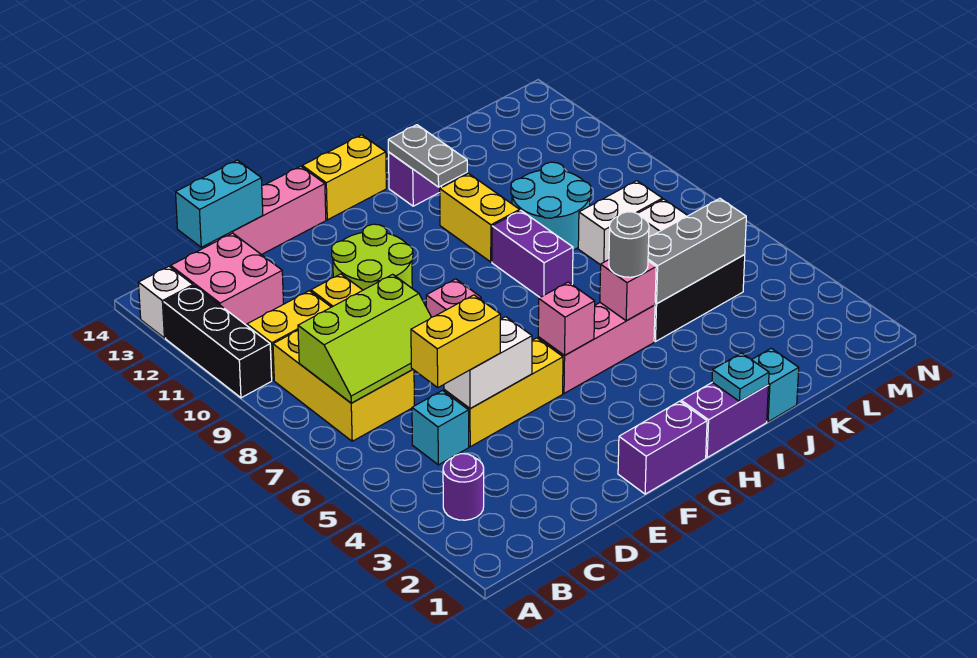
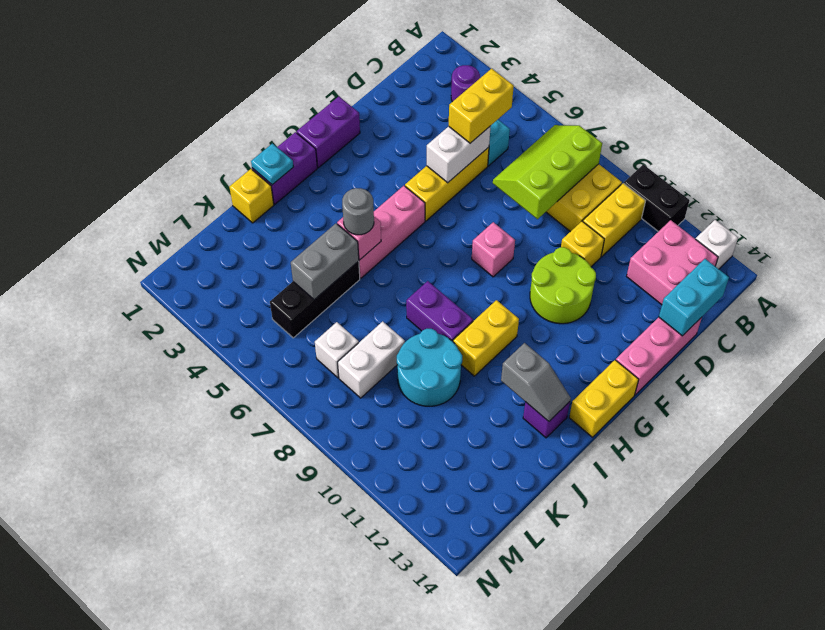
black 1x3 brick [164,286,272,398] -> black 1x2 brick [624,165,689,232]
pink 1x1 brick [538,282,595,356] -> none
yellow 1x2 brick [440,174,520,262] -> yellow 1x2 brick turned to [453,300,519,376]
grey 1x2 plate [388,125,467,187] -> grey 1x2 slope [501,343,571,421]
cyan 1x1 brick [752,348,799,422] -> yellow 1x1 brick [229,169,274,223]
grey 1x3 brick [648,198,746,304] -> grey 1x2 brick [291,224,359,300]

